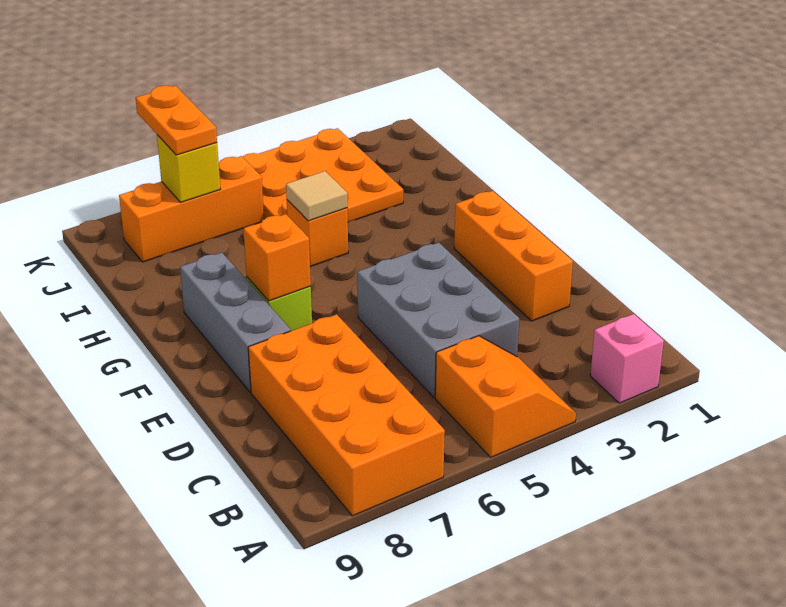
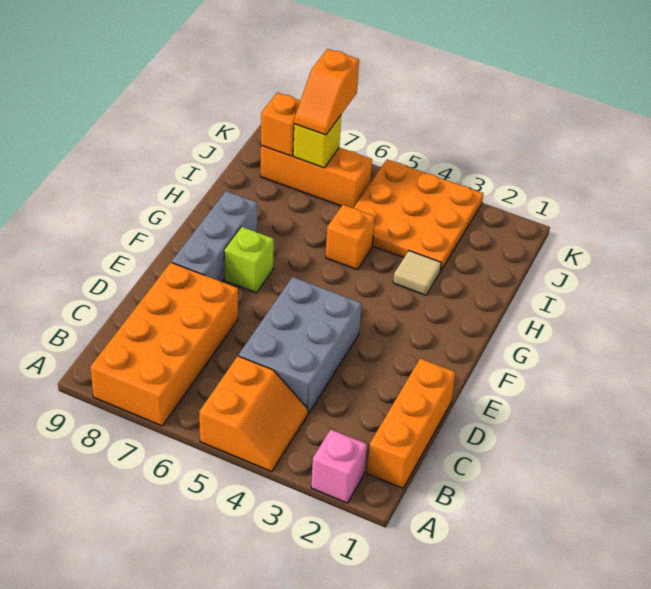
orange 1x3 brick [454,191,573,321] -> orange 1x3 brick moved to [367,358,456,488]
orange 1x1 brick [244,214,311,301] -> orange 1x1 brick moved to [261,93,300,156]
tan 1x1 tile [286,171,347,221] -> tan 1x1 tile moved to [393,251,441,295]
orange 1x2 plate [136,86,217,155] -> orange 1x2 slope [294,49,359,135]

